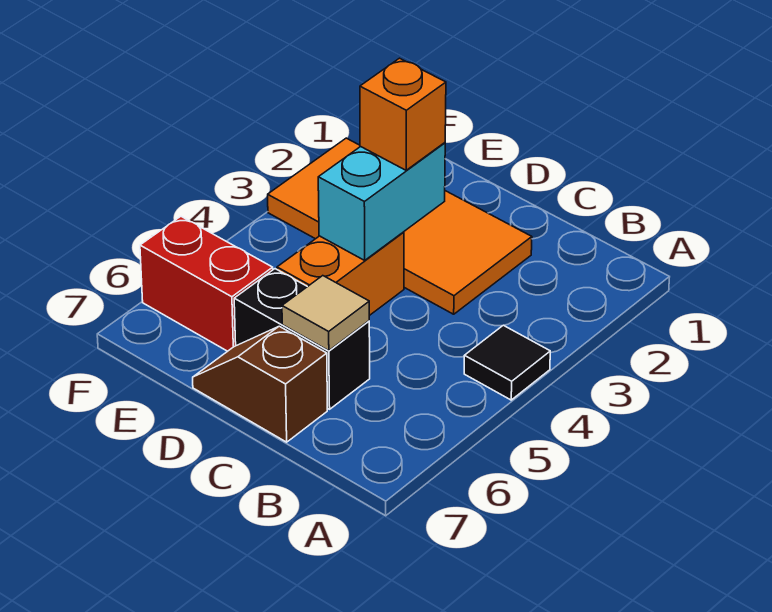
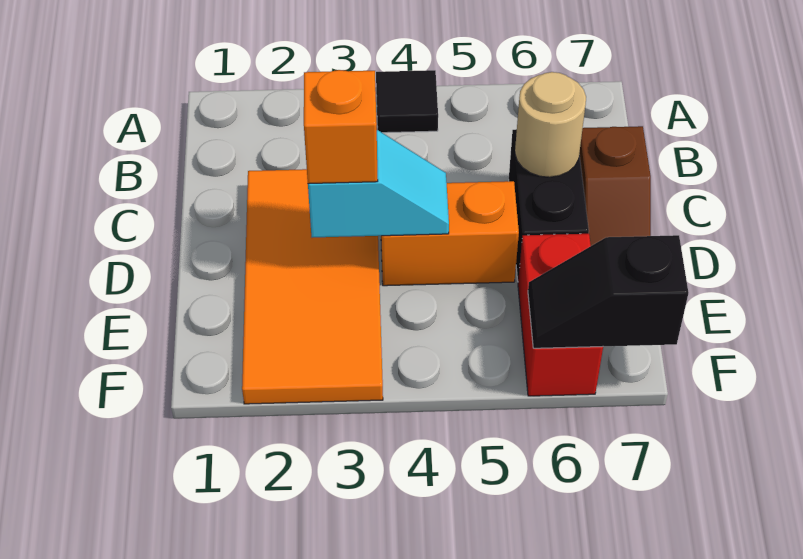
tan 1x1 tile [282,276,369,351] -> tan 1x1 round brick [515,72,586,177]
cyan 1x2 brick [318,143,445,260] -> cyan 1x2 slope [308,130,449,238]
none -> black 1x2 slope [528,235,689,348]

